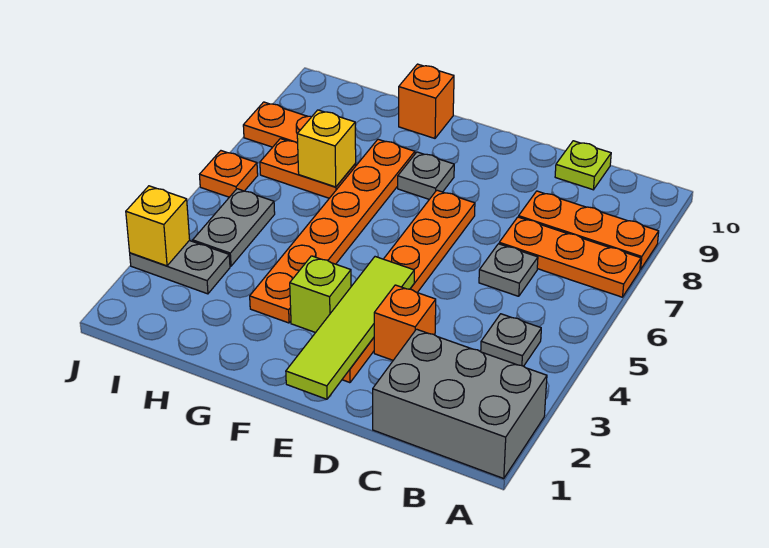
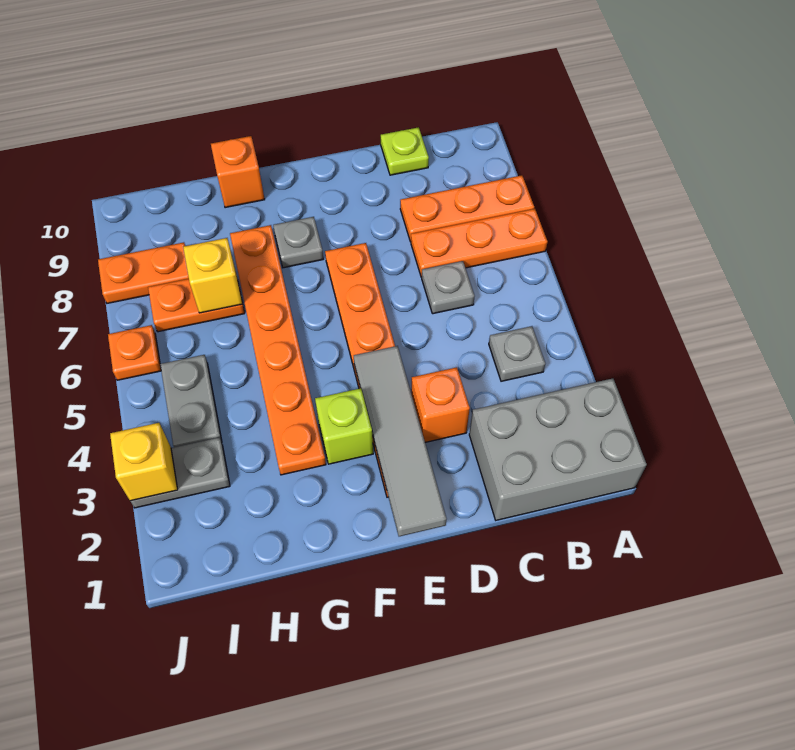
lime 1x4 tile [286,257,414,399] -> grey 1x4 tile [354,346,446,536]

